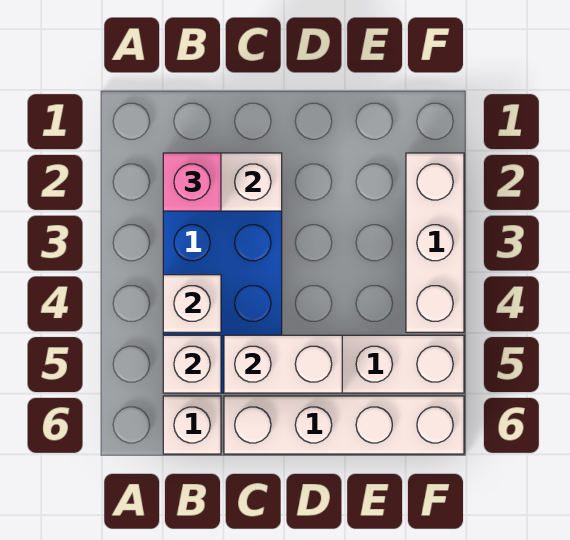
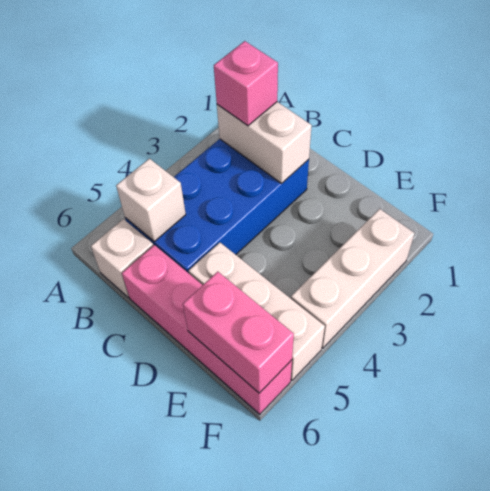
white 1x1 brick [163,275,221,332] -> none
white 1x2 brick [224,335,342,393] -> none
white 1x4 brick [224,396,464,454] -> pink 1x4 brick [122,245,292,414]
none -> pink 1x2 brick [183,272,294,393]

